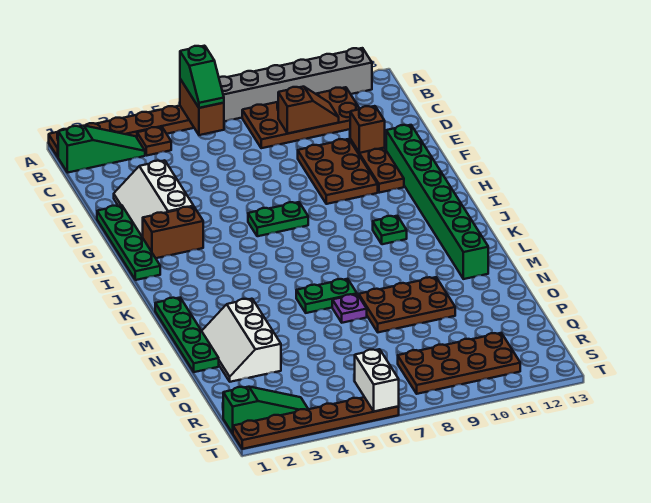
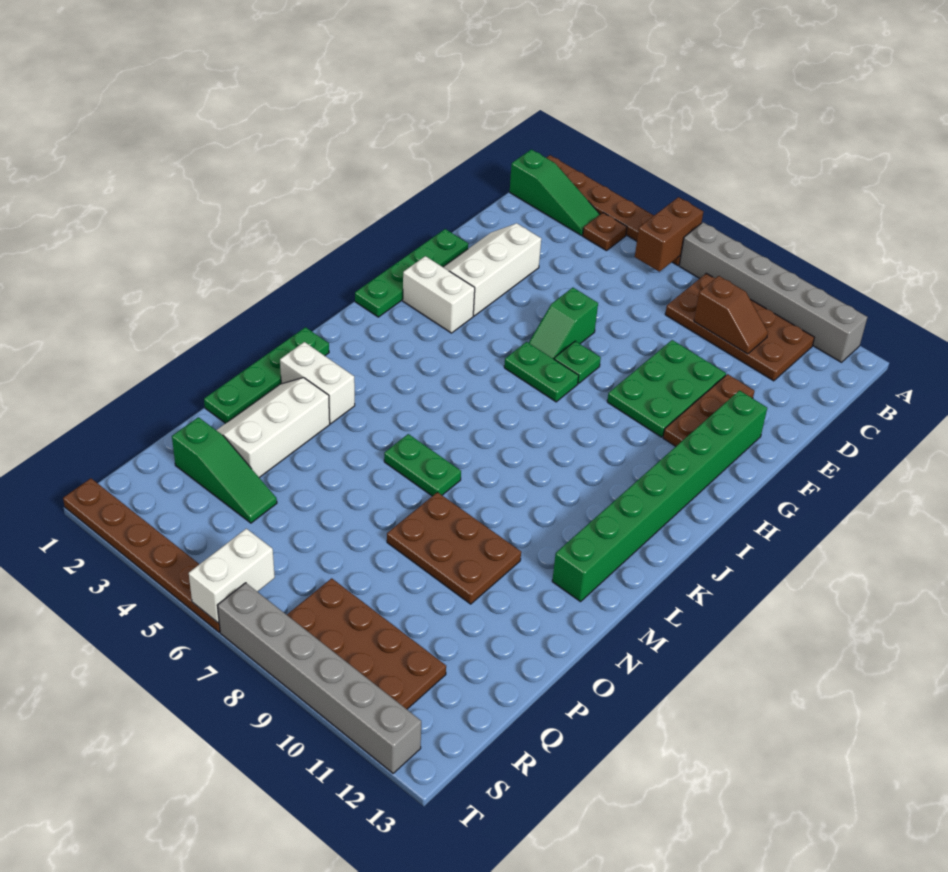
green 1x2 slope [180,46,224,108] -> green 1x2 slope moved to [529,288,598,359]
brown 2x3 plate [298,139,378,204] -> green 2x3 plate [607,340,726,437]
brown 1x1 brick [350,106,385,153] -> none
brown 1x2 brick [143,207,203,258] -> white 1x2 brick [403,256,475,333]
green 1x1 plate [373,216,407,244] -> green 1x1 plate moved to [554,341,601,383]
none -> white 1x2 brick [280,342,355,424]
purple 1x1 plate [332,294,367,323] -> none
green 1x3 slope [223,387,308,433] -> green 1x3 slope moved to [172,417,277,523]
none -> grey 1x6 brick [217,583,421,773]

